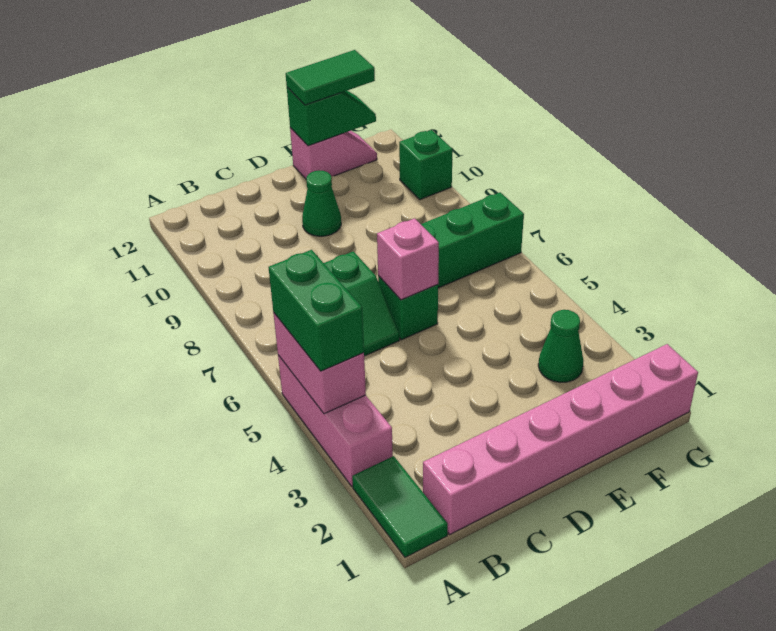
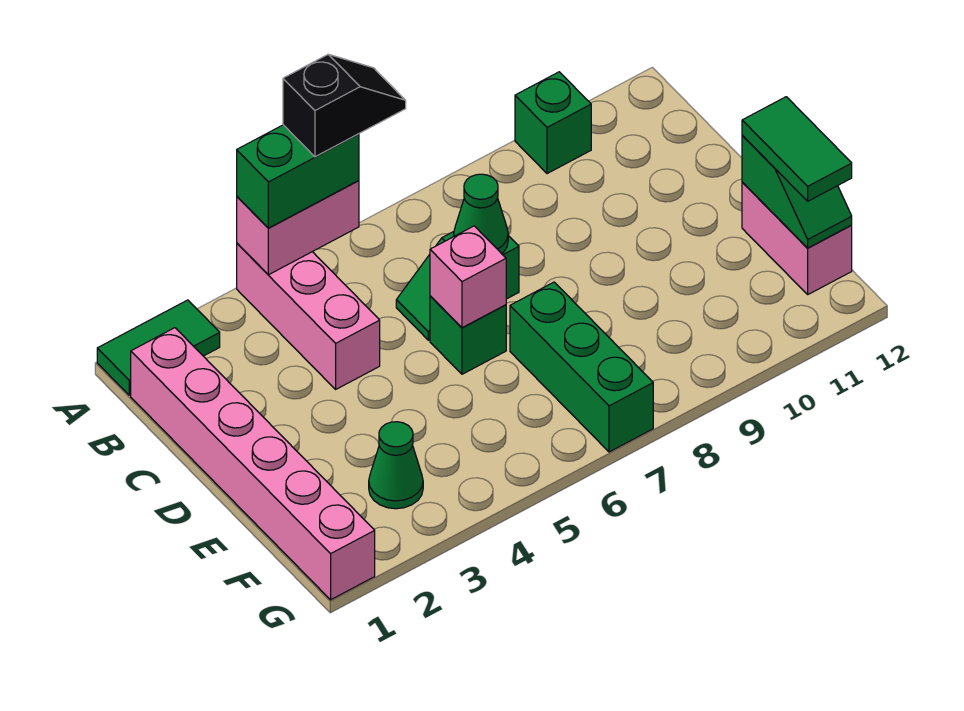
pink 1x3 brick [278,355,393,486] -> pink 1x3 brick turned to [237,243,380,389]
none -> black 1x2 slope [283,54,406,157]
green 1x1 cone [302,170,341,236] -> green 1x1 cone moved to [454,174,508,254]
pink 1x2 slope [290,128,377,179] -> pink 1x2 brick [742,182,852,294]
green 1x1 brick [399,130,453,200] -> green 1x1 brick moved to [515,72,591,174]

